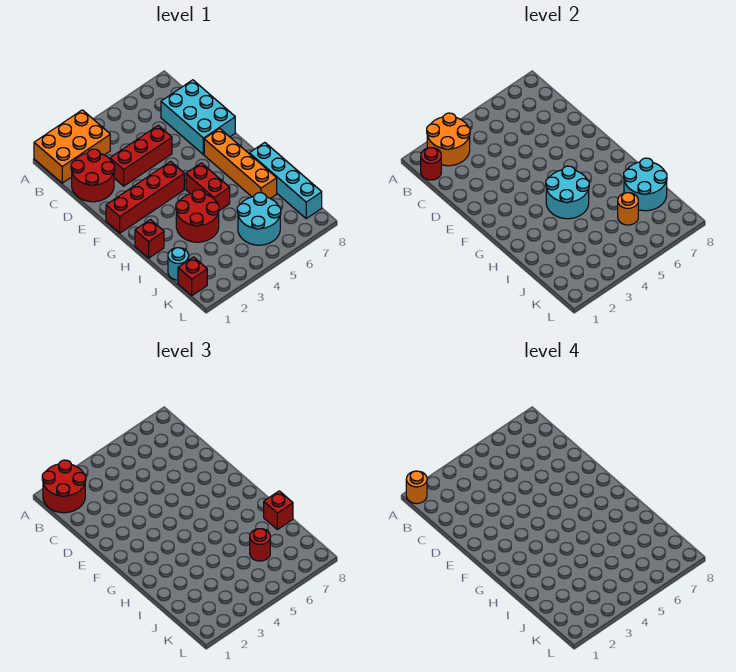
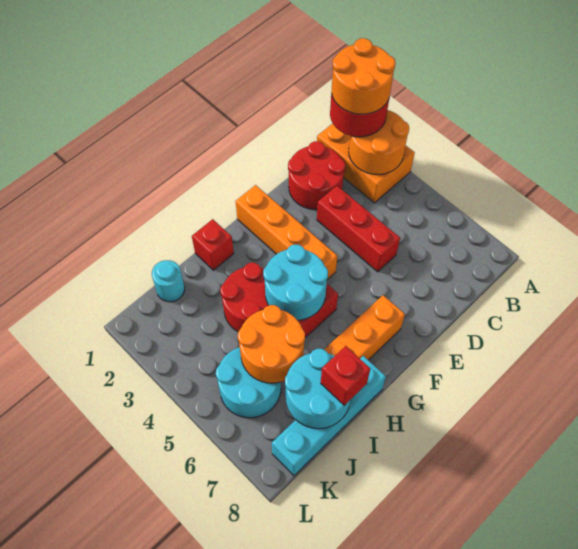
orange 1x1 round brick [406,471,427,504] -> orange 2x2 round brick [332,38,395,114]
red 1x1 round brick [421,148,441,180] -> none
cyan 2x3 brick [161,80,235,155] -> none
red 1x4 brick [106,161,184,233] -> orange 1x4 brick [236,185,337,280]
orange 1x1 round brick [618,193,638,225] -> orange 2x2 round brick [238,305,305,383]
red 1x1 round brick [250,529,270,561] -> none
red 1x1 brick [178,257,207,296] -> none

